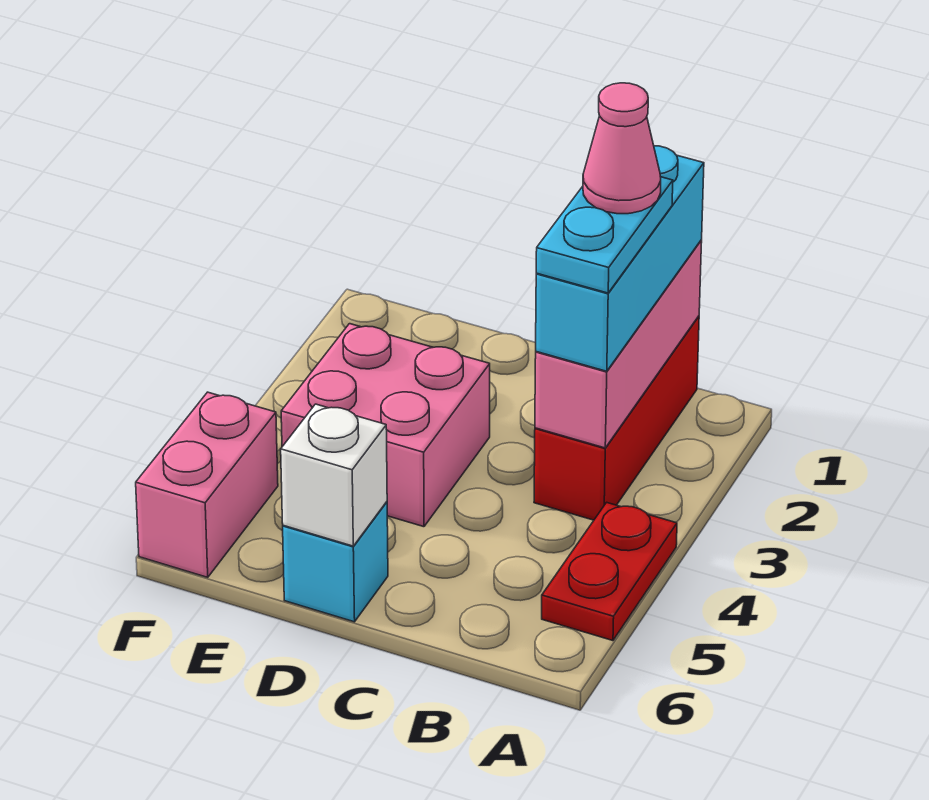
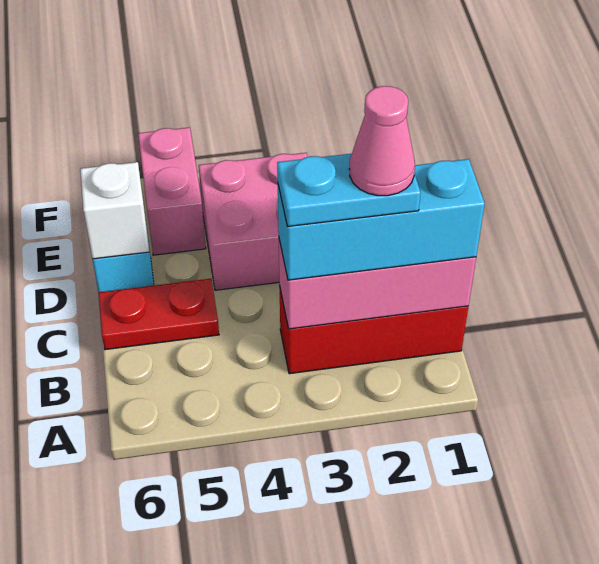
red 1x2 plate [542,502,677,641] -> red 1x2 plate moved to [98,279,219,350]
pink 1x2 brick [136,392,278,577] -> pink 1x2 brick turned to [138,127,206,255]

